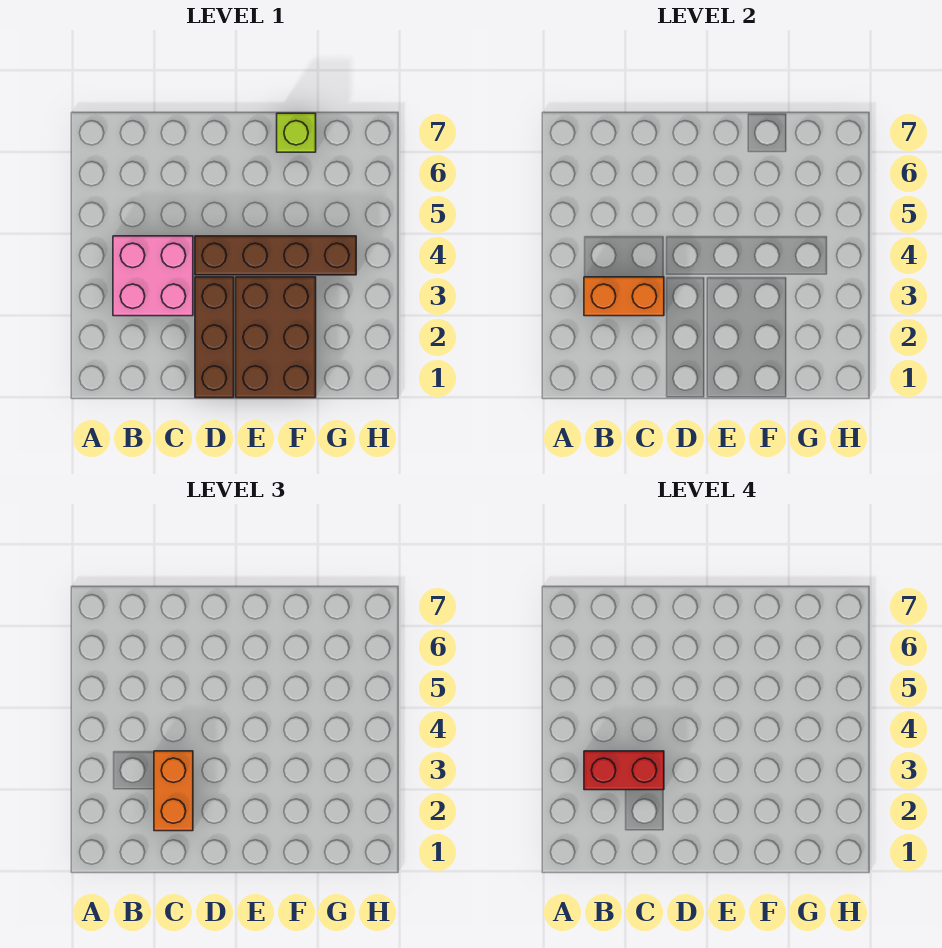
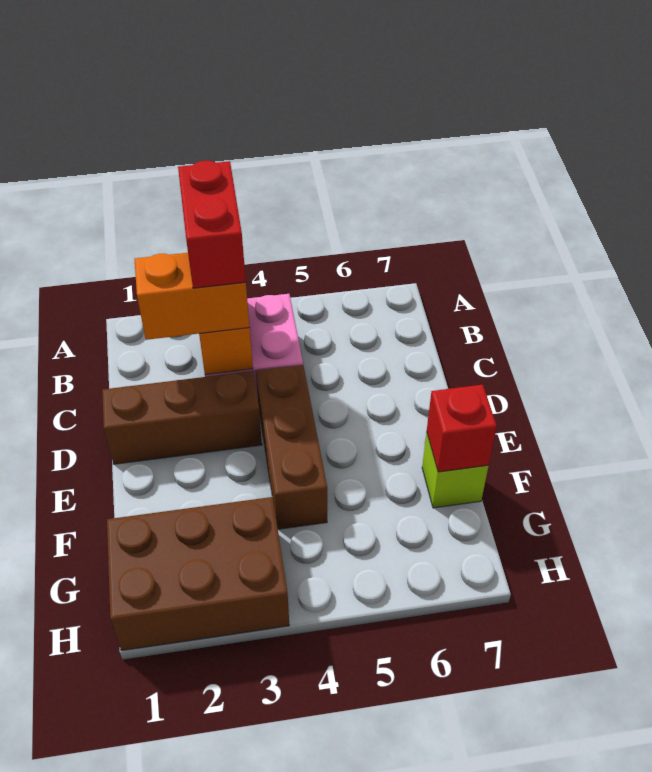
brown 1x4 brick [195,236,356,275] -> brown 1x3 brick [256,365,327,529]
brown 2x3 brick [236,277,316,398] -> brown 2x3 brick moved to [107,497,289,651]
none -> red 1x1 brick [427,385,497,472]

